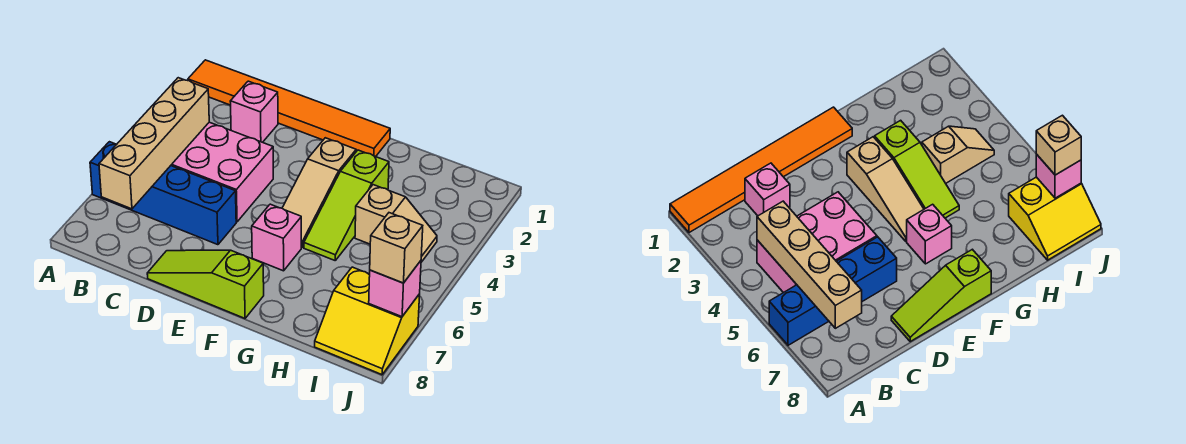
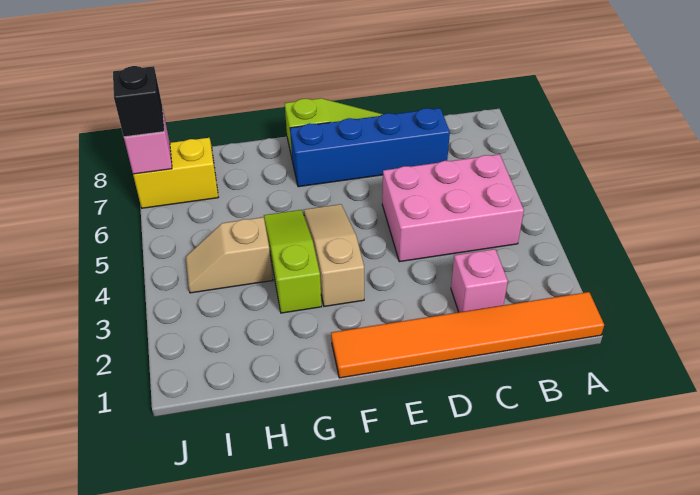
blue 1x4 brick [90,142,236,245] -> blue 1x4 brick moved to [290,108,450,187]
tan 1x4 brick [99,78,209,209] -> none
pink 1x1 brick [252,204,301,271] -> none
tan 1x1 brick [370,213,423,283] -> black 1x1 brick [113,66,165,137]

